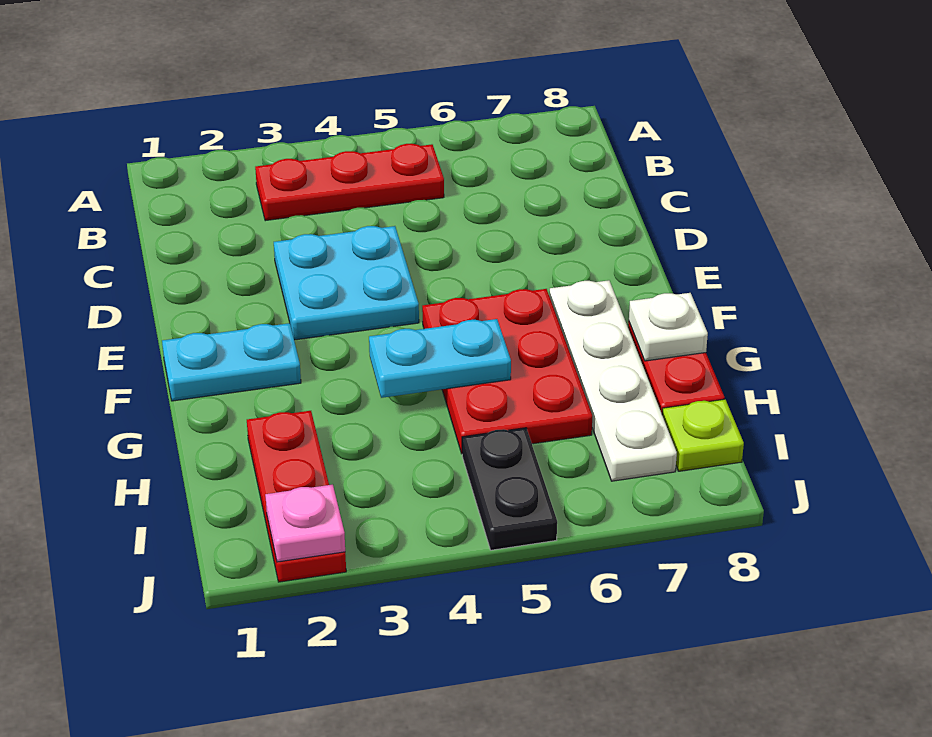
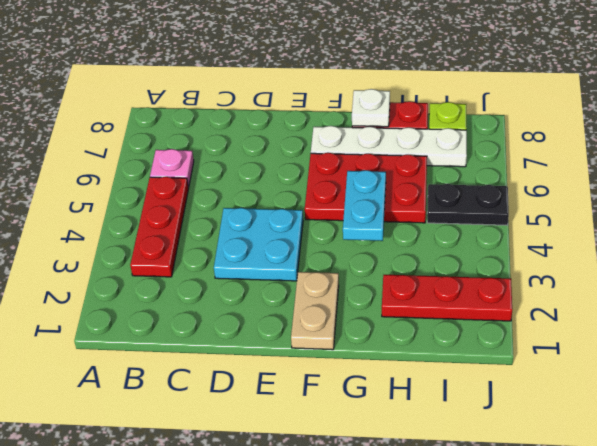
cyan 1x2 plate [162,323,301,401] -> tan 1x2 plate [291,272,339,350]
pink 1x1 plate [265,485,345,562] -> pink 1x1 plate moved to [150,149,194,187]

